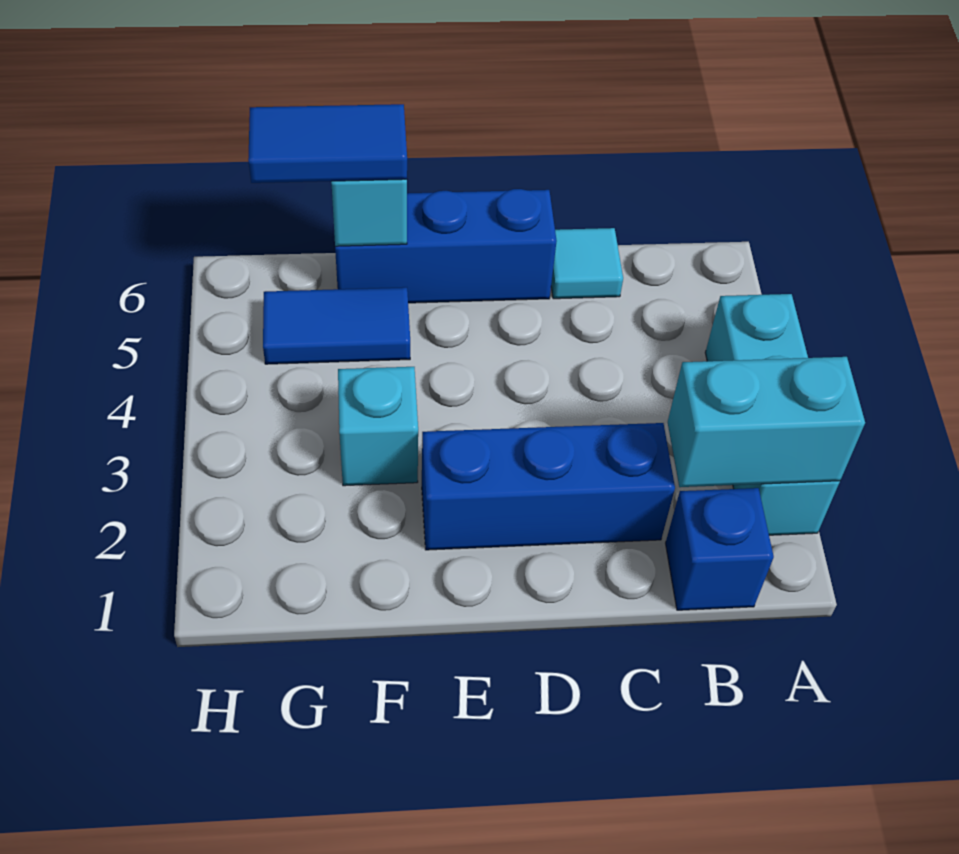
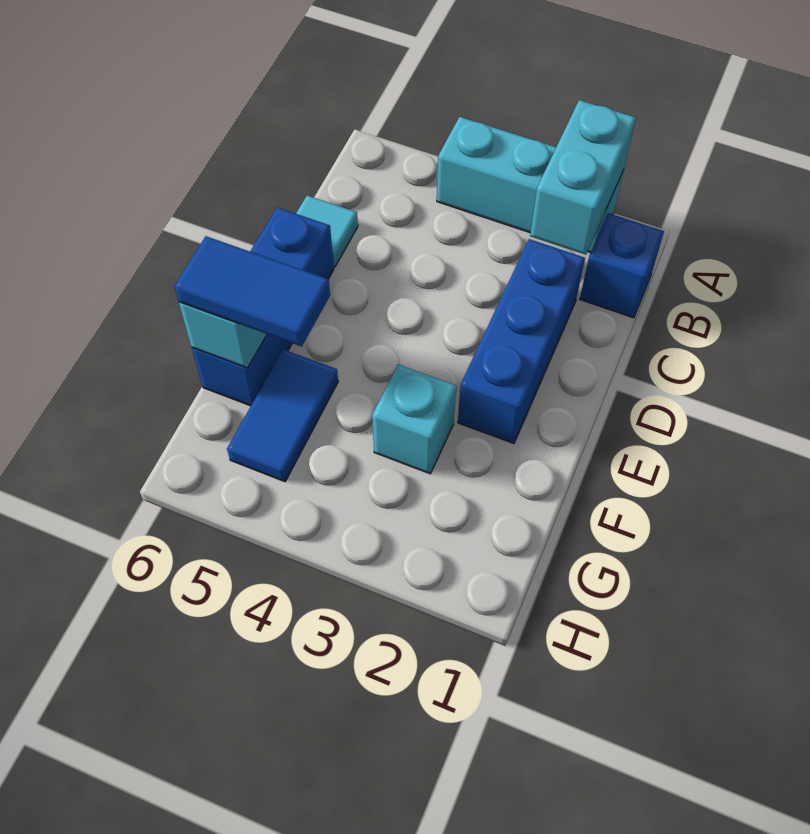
blue 1x2 tile [248,104,407,183] -> blue 1x2 tile turned to [174,236,330,346]

